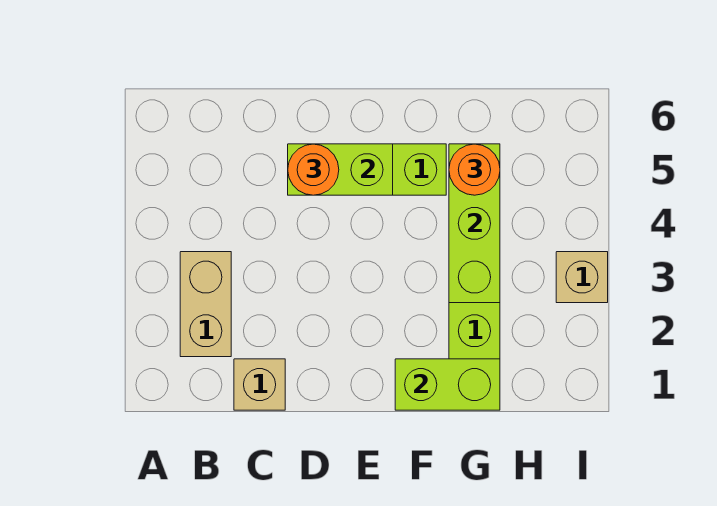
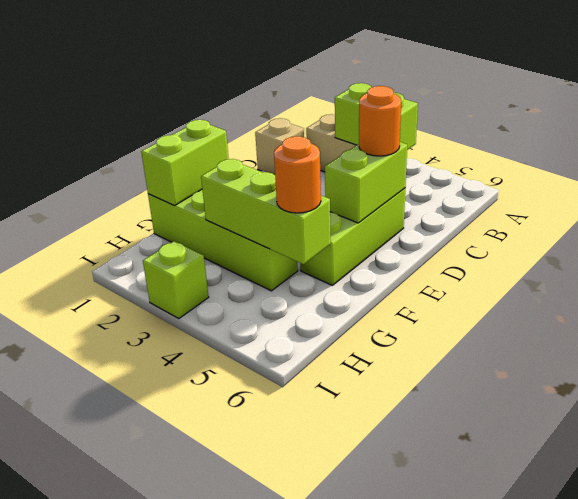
none -> lime 1x2 brick [335,83,418,150]
tan 1x1 brick [556,252,608,303] -> lime 1x1 brick [143,241,209,319]

